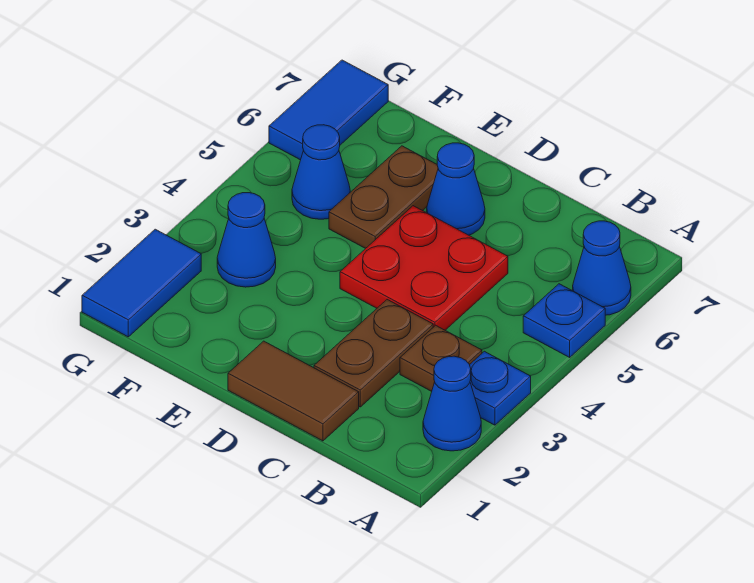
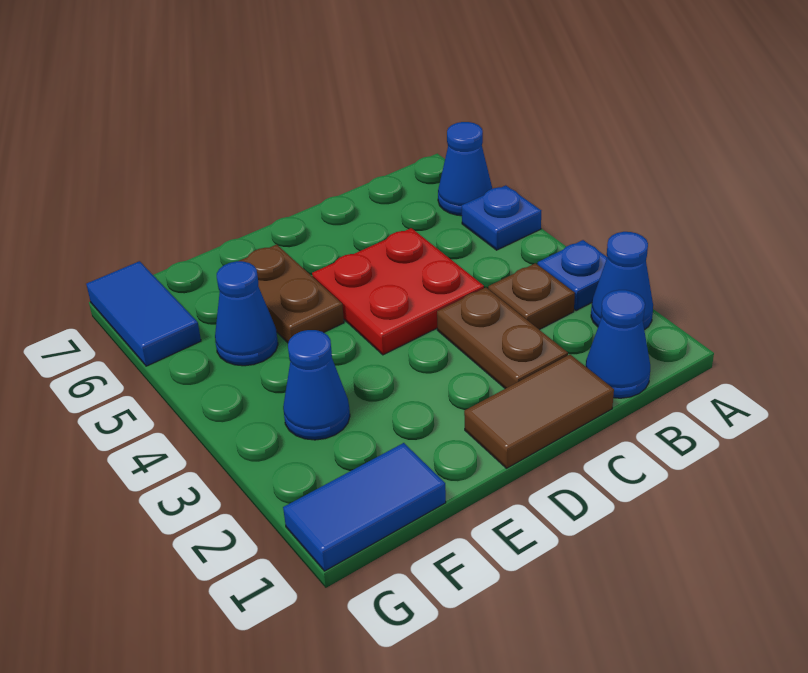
blue 1x1 cone [427,143,485,235] -> blue 1x1 cone moved to [586,290,650,398]
blue 1x2 tile [82,229,201,337] -> blue 1x2 tile turned to [283,443,446,571]

